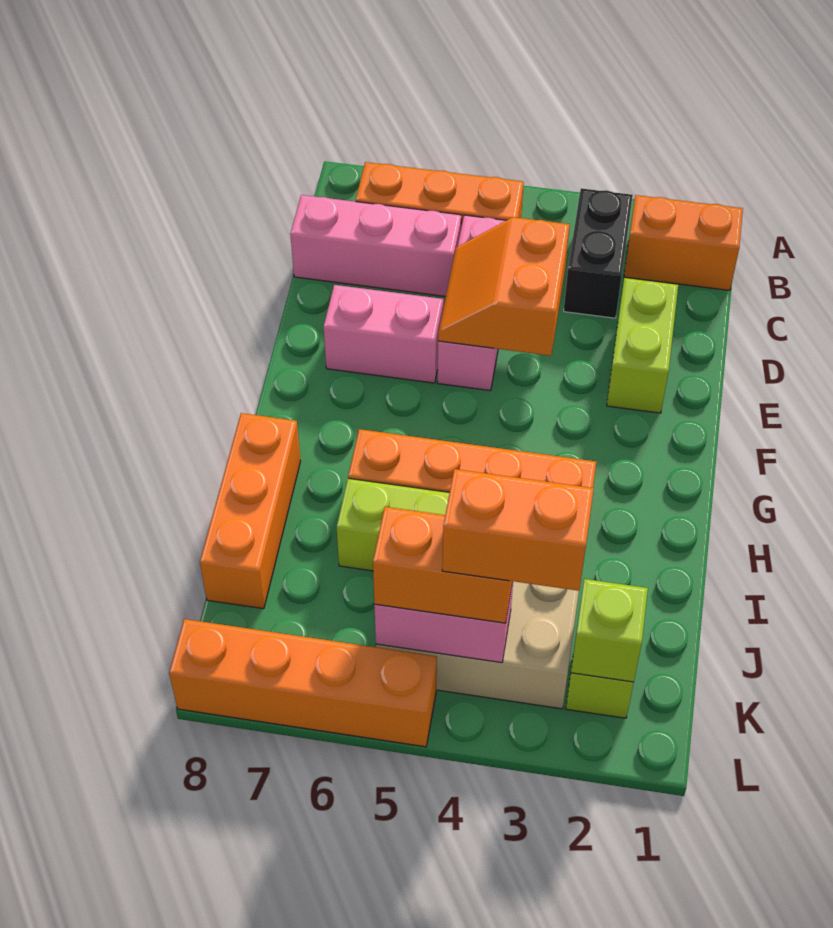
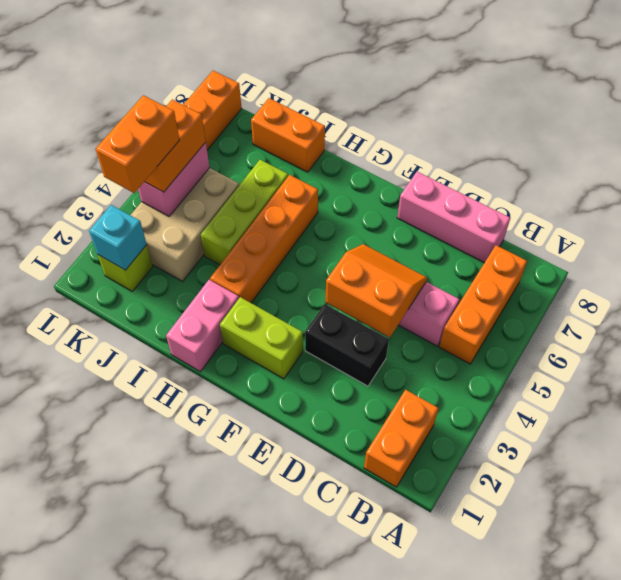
black 1x2 brick [564,188,633,318] -> black 1x2 brick moved to [305,304,389,386]
pink 1x3 brick [290,195,461,296] -> pink 1x3 brick turned to [397,172,510,263]
lime 1x2 brick [607,278,678,413] -> lime 1x2 brick moved to [220,297,303,379]
pink 1x2 brick [324,285,444,383] -> pink 1x2 brick moved to [166,280,239,372]
orange 1x3 brick [200,413,301,609] -> orange 1x2 brick [251,98,325,172]
lime 1x1 brick [571,579,648,682] -> cyan 1x1 brick [89,205,147,270]

